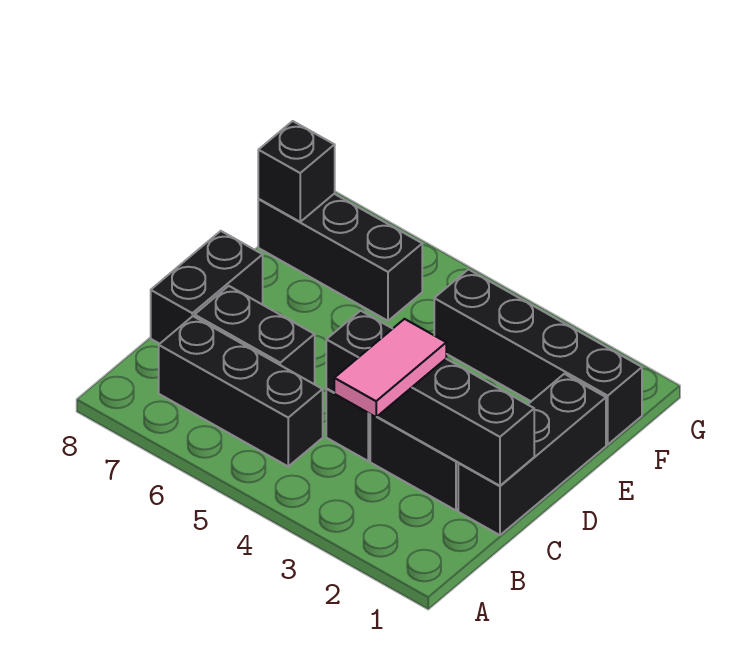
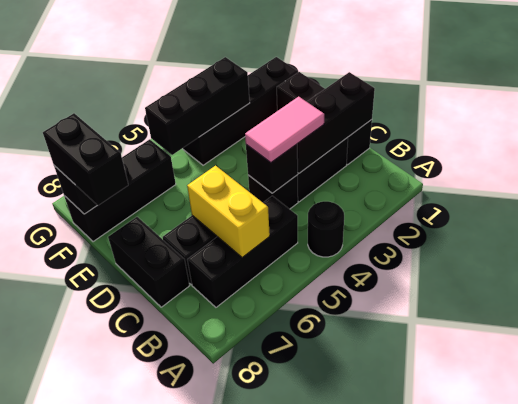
none -> black 1x1 round brick [308,201,344,257]
pink 1x2 tile [334,319,446,417] -> pink 1x2 tile turned to [245,97,324,163]
none -> yellow 1x2 brick [187,166,270,258]
none -> black 1x2 brick [43,113,128,205]
none -> black 1x3 brick [145,57,250,155]

